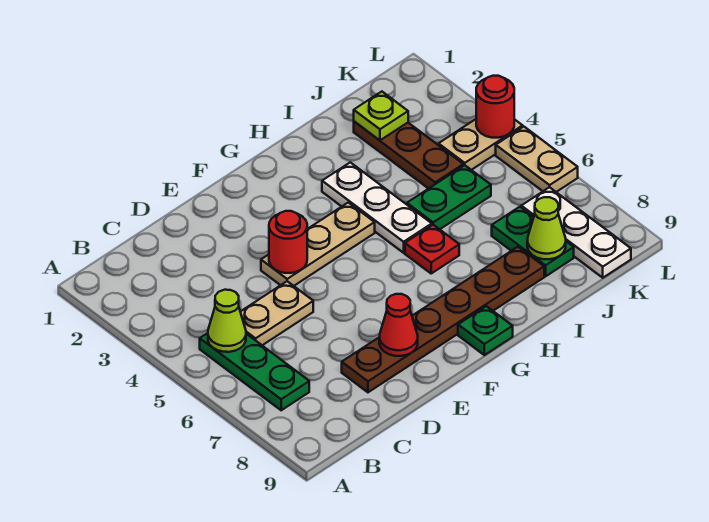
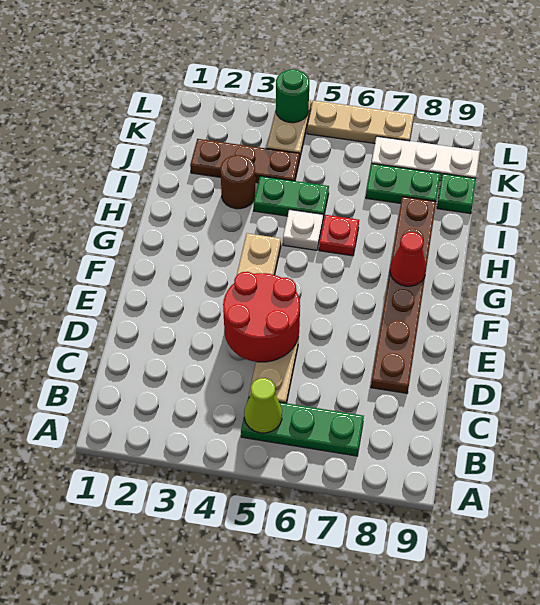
red 1x1 round brick [269,211,307,273] -> red 2x2 round brick [223,272,300,362]
red 1x1 cone [379,294,418,356] -> red 1x1 cone moved to [390,232,426,286]
green 1x1 plate [458,306,513,355] -> green 1x1 plate moved to [437,174,476,214]
white 1x3 plate [322,162,432,253] -> white 1x1 plate [283,209,323,250]
none -> brown 1x1 round brick [220,155,255,209]
green 1x2 plate [407,165,491,229] -> green 1x2 plate turned to [254,176,329,219]
lime 1x1 plate [354,92,408,140] -> none
lime 1x1 cone [527,197,566,259] -> none
red 1x1 round brick [476,76,514,138] -> green 1x1 round brick [276,69,309,123]
tan 1x2 plate [496,127,578,192] -> tan 1x3 plate [307,100,414,143]

